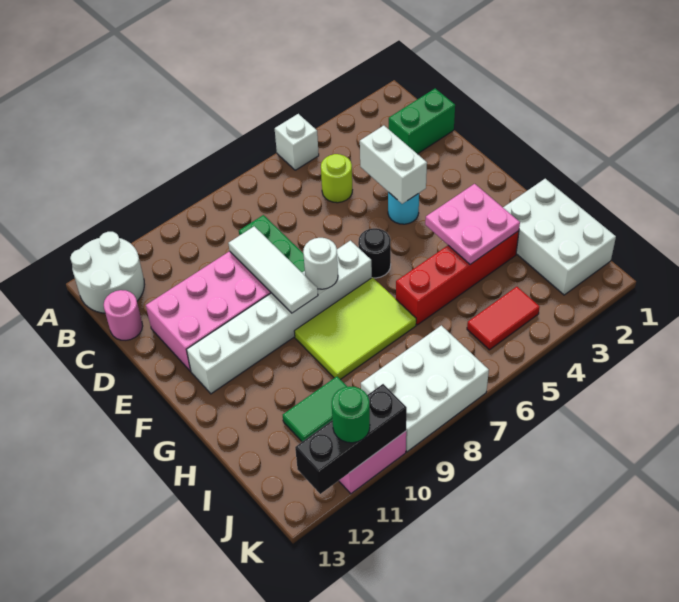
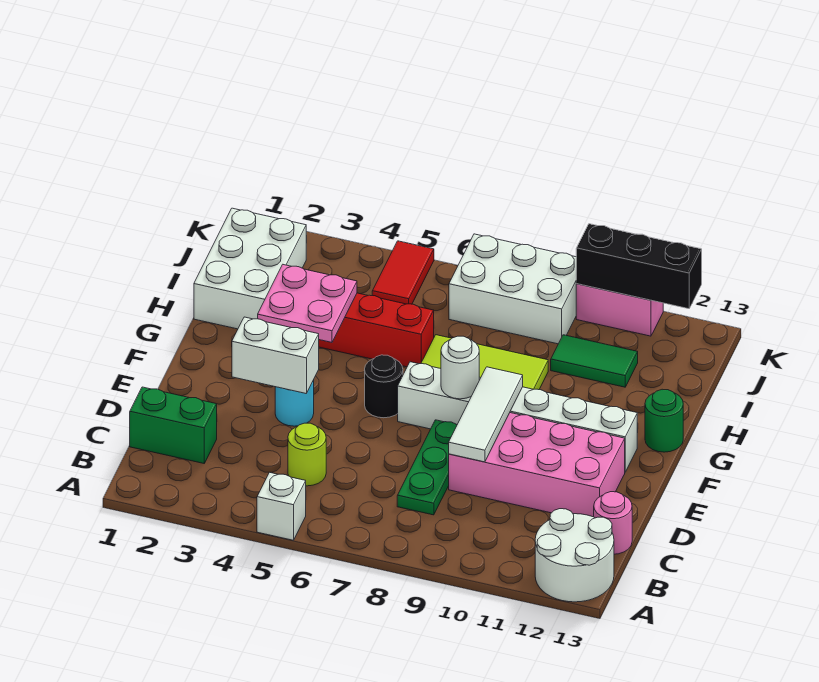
white 1x2 brick [360,126,427,204] -> white 1x2 brick turned to [232,317,319,393]
red 1x2 tile [467,287,540,350] -> red 1x2 tile turned to [372,241,434,304]
green 1x1 round brick [332,386,370,443] -> green 1x1 round brick moved to [645,389,683,452]

